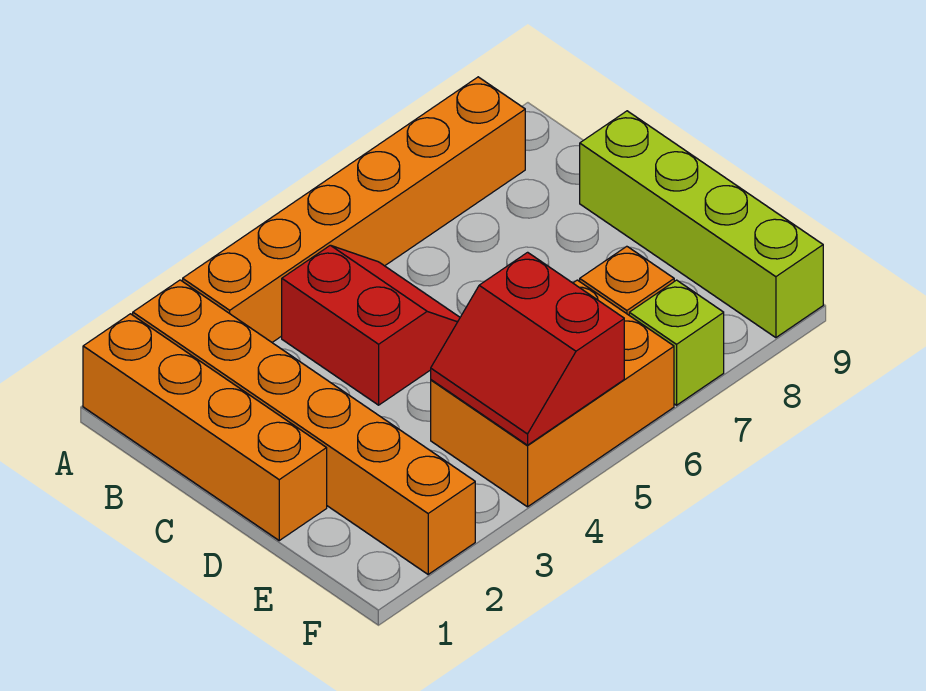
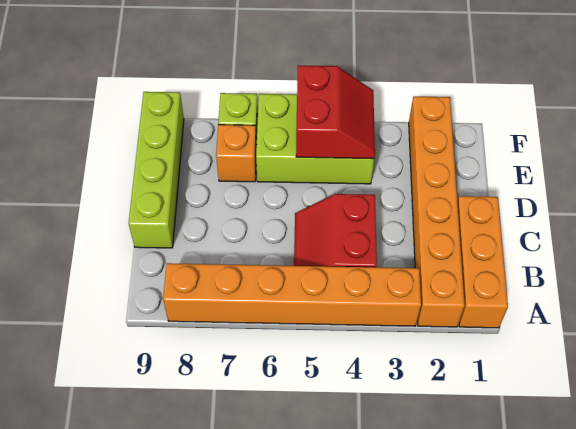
orange 1x4 brick [83,314,327,540] -> orange 1x3 brick [457,196,508,328]
orange 2x3 brick [431,280,674,507] -> lime 2x3 brick [256,94,374,184]

